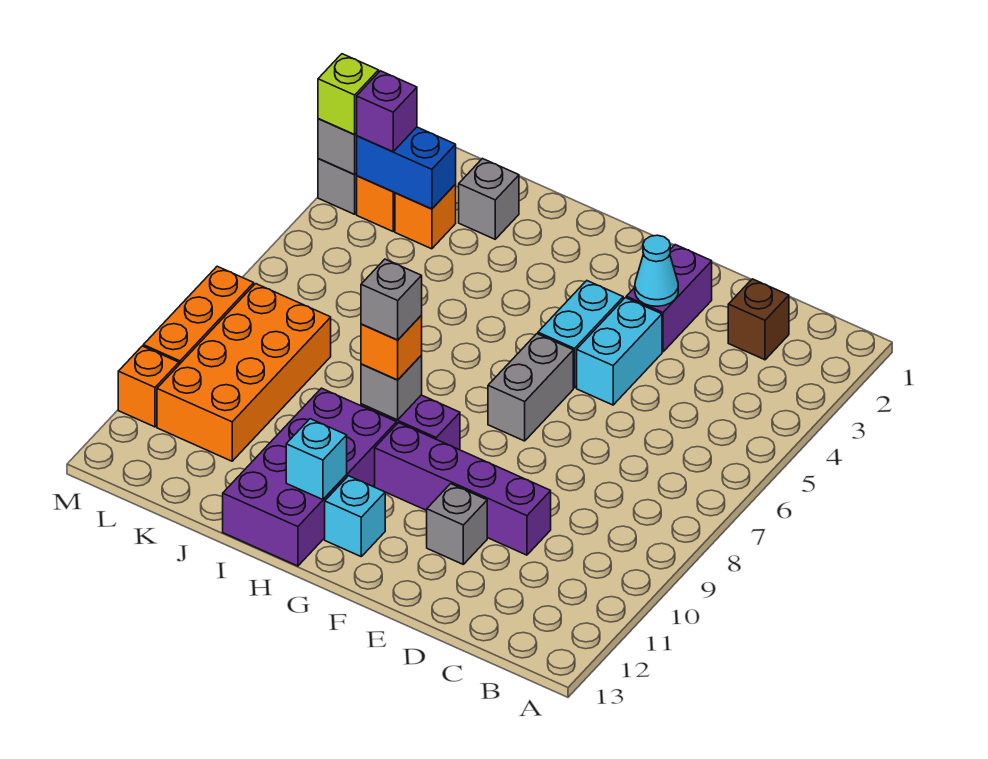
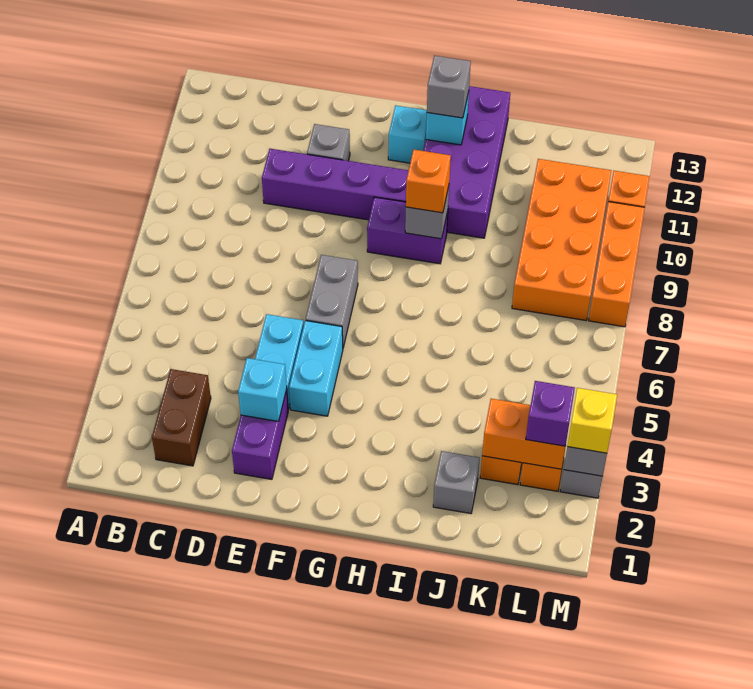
brown 1x1 brick [728,279,789,360] -> brown 1x2 brick [152,369,211,466]
cyan 1x1 cone [635,235,678,306] -> cyan 1x1 brick [238,358,287,421]
grey 1x1 brick [361,259,422,340] -> grey 1x1 brick moved to [427,56,471,118]
blue 1x2 brick [357,127,456,209] -> orange 1x2 brick [482,399,565,469]
lime 1x1 brick [318,54,379,134] -> yellow 1x1 brick [567,388,617,453]

